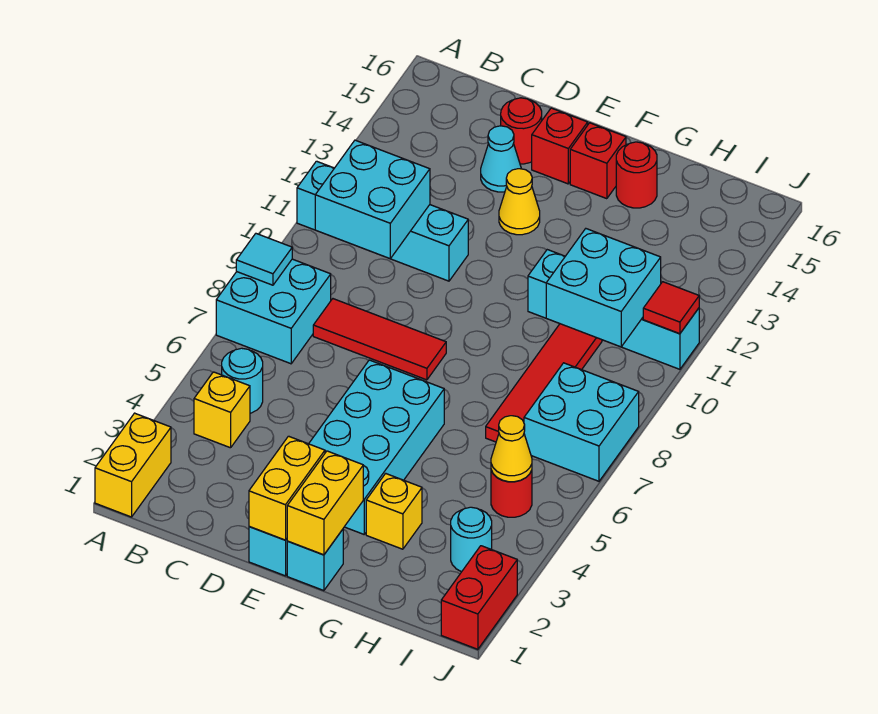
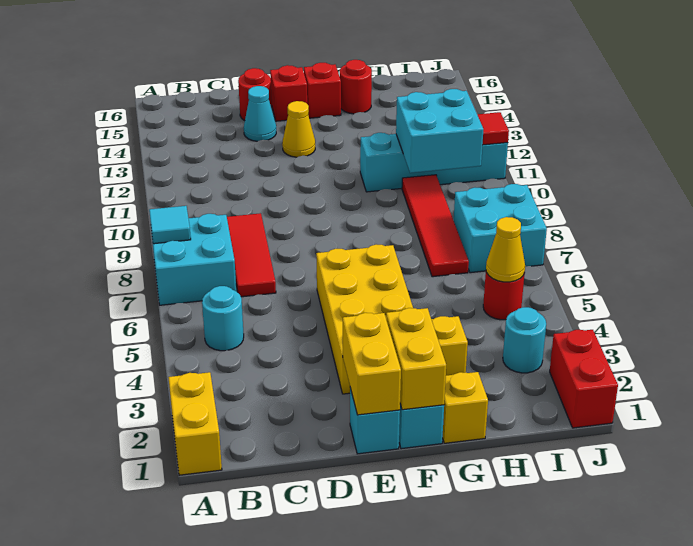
cyan 1x4 brick [297,161,468,281] -> none
yellow 1x1 brick [194,372,250,448] -> yellow 1x1 brick moved to [442,372,488,443]
cyan 2x2 brick [315,140,430,259] -> none
red 1x3 tile [313,299,446,380] -> red 1x3 tile turned to [227,213,276,297]
cyan 2x4 brick [309,360,444,534] -> yellow 2x4 brick [316,244,413,394]

